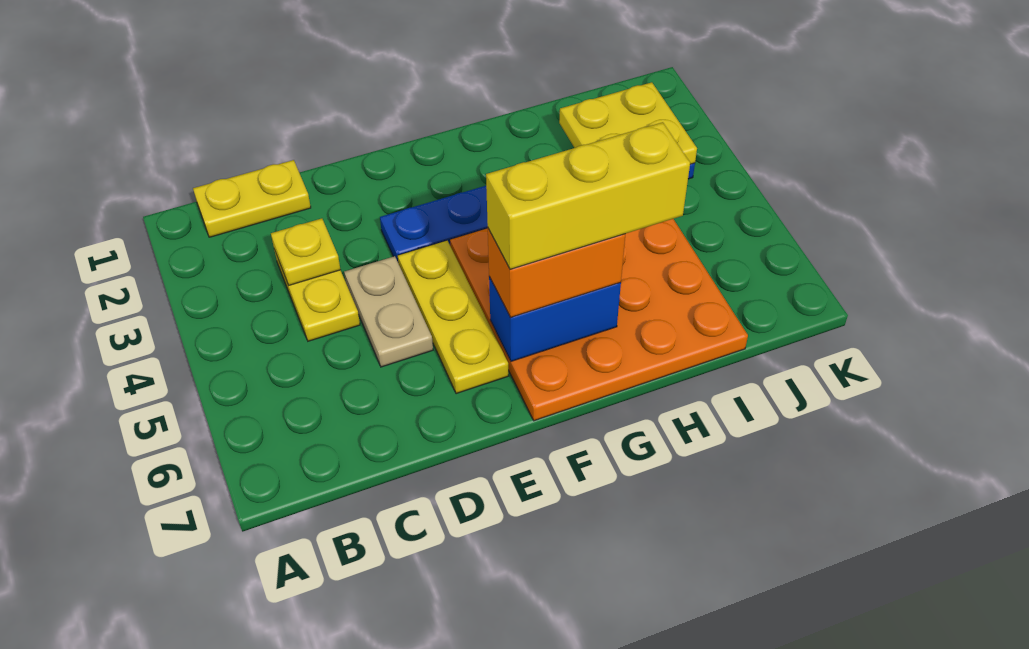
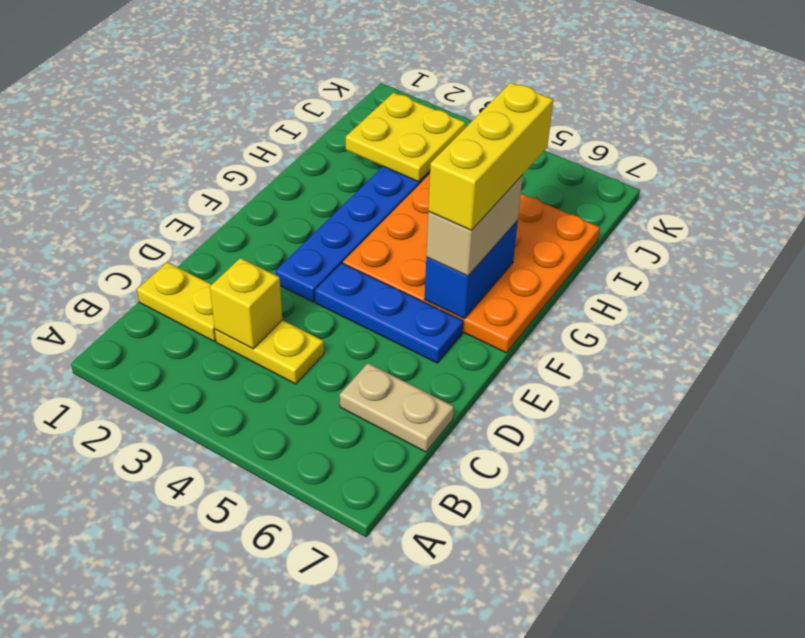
yellow 1x2 plate [193,160,311,237] -> yellow 1x2 plate turned to [137,262,216,341]
yellow 1x1 plate [271,218,340,285] -> yellow 1x1 brick [210,258,282,349]
tan 1x2 plate [344,256,433,367] -> tan 1x2 plate moved to [340,363,454,452]
yellow 1x3 plate [398,241,508,394] -> blue 1x3 plate [315,263,463,363]
orange 1x2 brick [488,229,625,317] -> tan 1x2 brick [426,175,523,276]

